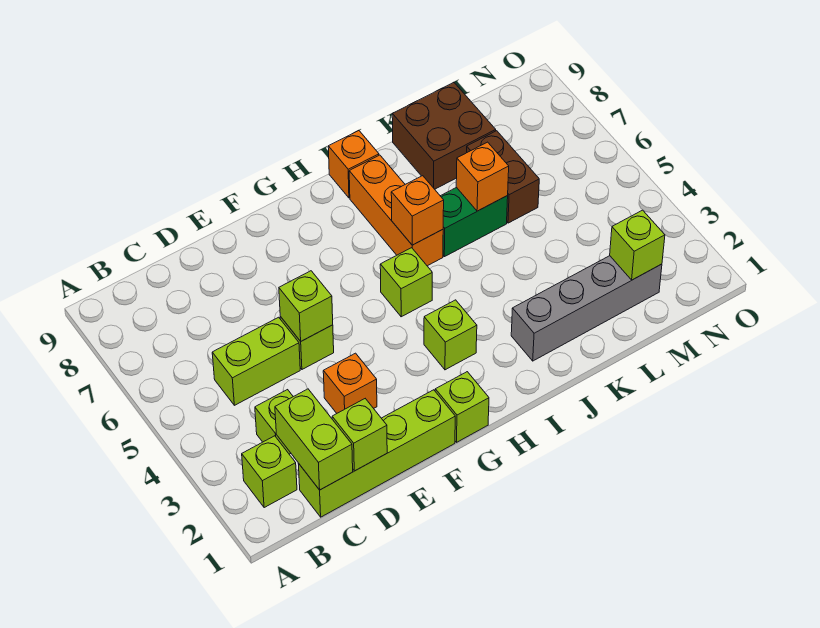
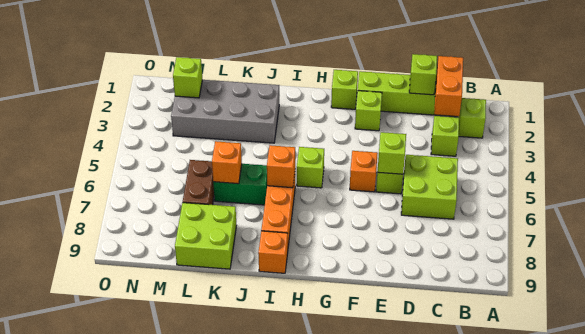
lime 1x2 brick [275,389,353,490] -> orange 1x2 brick [434,56,463,116]
lime 1x2 brick [212,317,300,405] -> lime 2x2 brick [401,155,458,219]
orange 1x1 brick [323,353,377,413] -> orange 1x1 brick moved to [350,151,378,192]
lime 1x1 brick [424,300,477,370] -> lime 1x1 brick moved to [355,91,382,131]
grey 1x4 brick [511,256,662,361] -> grey 2x4 brick [171,80,279,143]
brown 2x2 brick [392,83,496,189] -> lime 2x2 brick [175,203,237,269]

